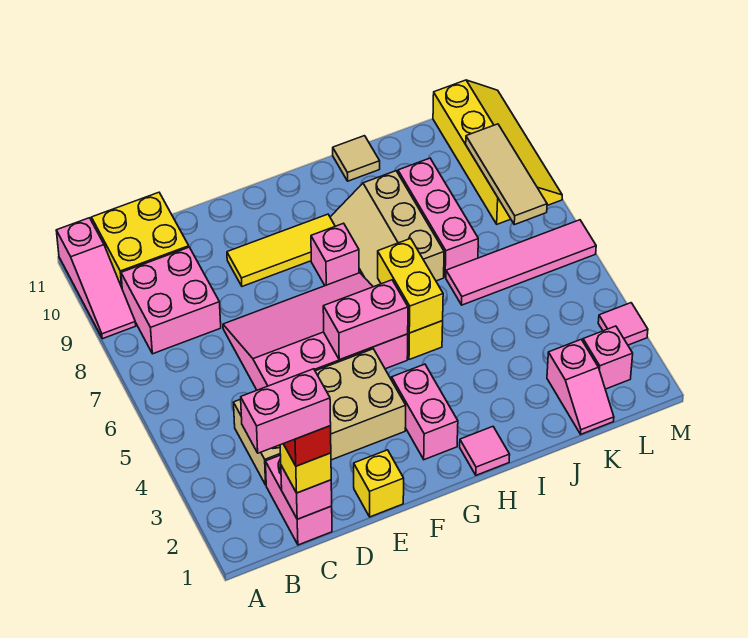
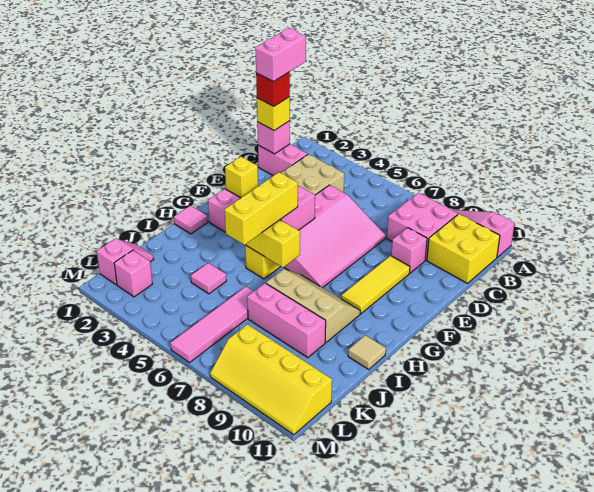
none -> yellow 1x3 brick [224,172,298,245]
pink 1x1 brick [311,223,359,286] -> pink 1x1 brick moved to [391,228,427,273]
pink 1x2 slope [547,339,614,434] -> pink 1x2 slope turned to [97,238,154,285]
tan 1x3 tile [466,124,547,225] -> none
pink 1x1 tile [598,303,648,345] -> pink 1x1 tile moved to [191,263,226,294]

